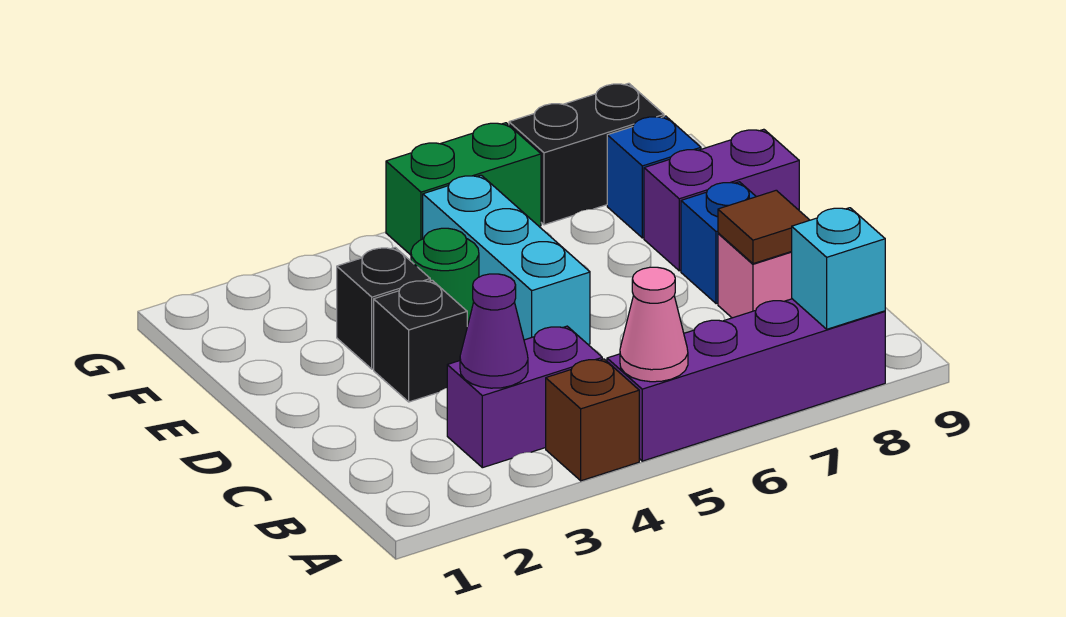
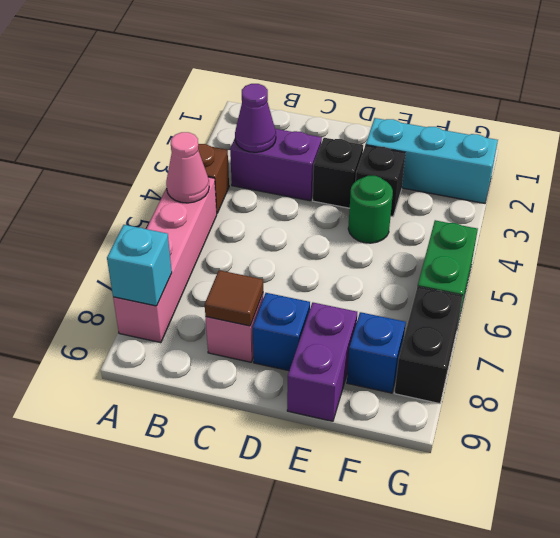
purple 1x4 brick [607,299,885,461] -> pink 1x4 brick [113,177,217,343]
purple 1x2 brick [447,326,602,468] -> purple 1x2 brick turned to [230,129,322,201]
cyan 1x3 brick [423,175,590,345] -> cyan 1x3 brick moved to [366,118,498,203]

